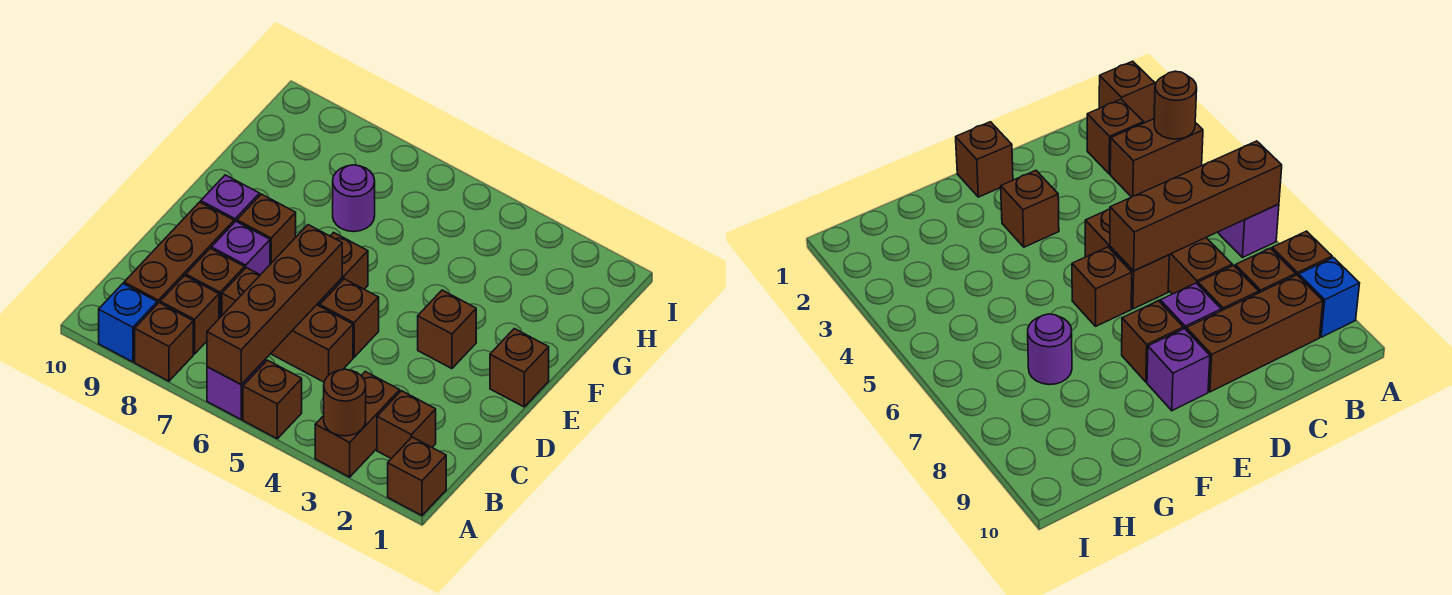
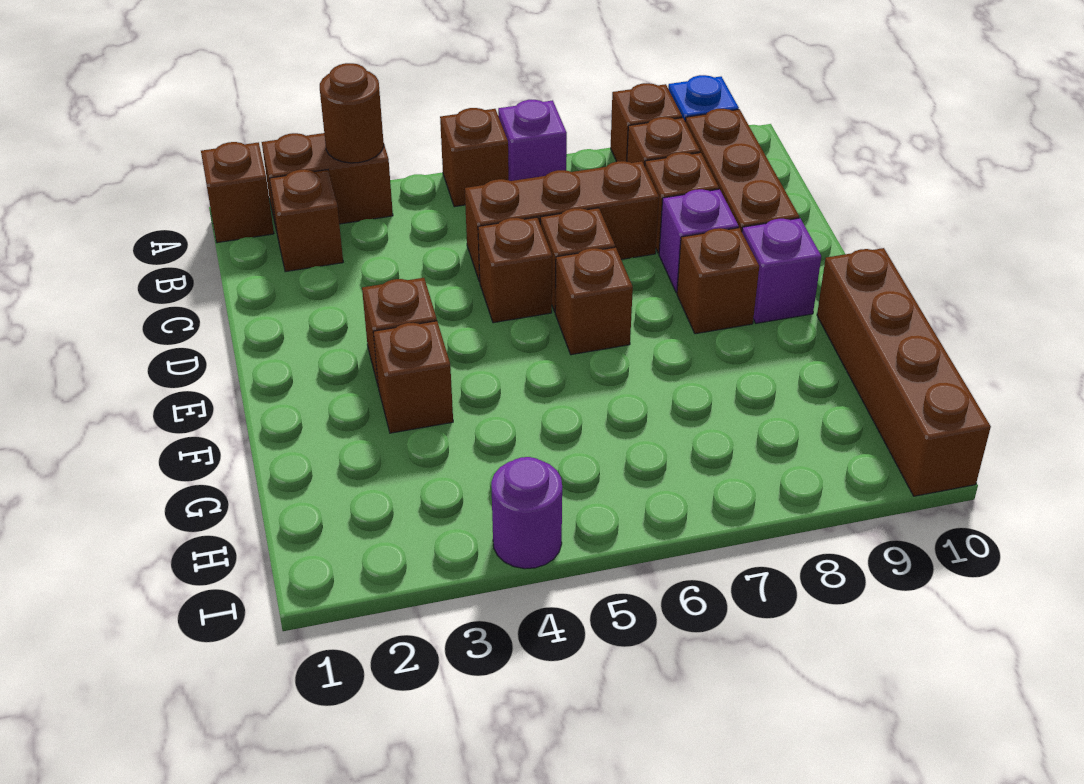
brown 1x2 brick [315,371,400,477] -> brown 1x2 brick turned to [262,133,393,230]
brown 1x4 brick [207,225,342,384] -> brown 1x4 brick moved to [817,248,991,496]
brown 1x1 brick [490,329,549,407] -> brown 1x1 brick moved to [373,321,453,433]
purple 1x1 round brick [333,165,375,232] -> purple 1x1 round brick moved to [491,457,562,569]

